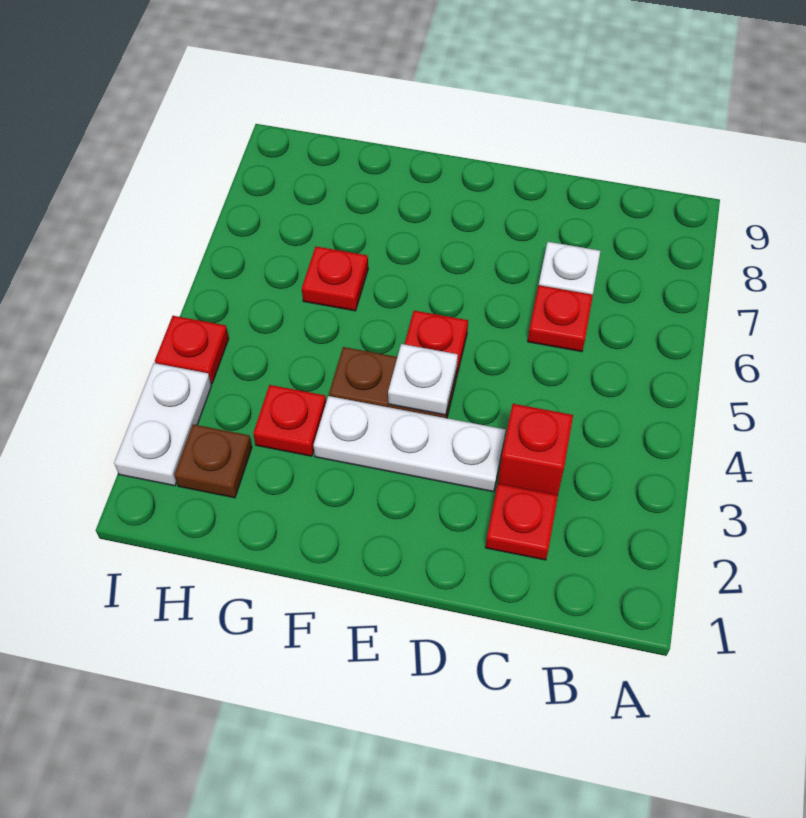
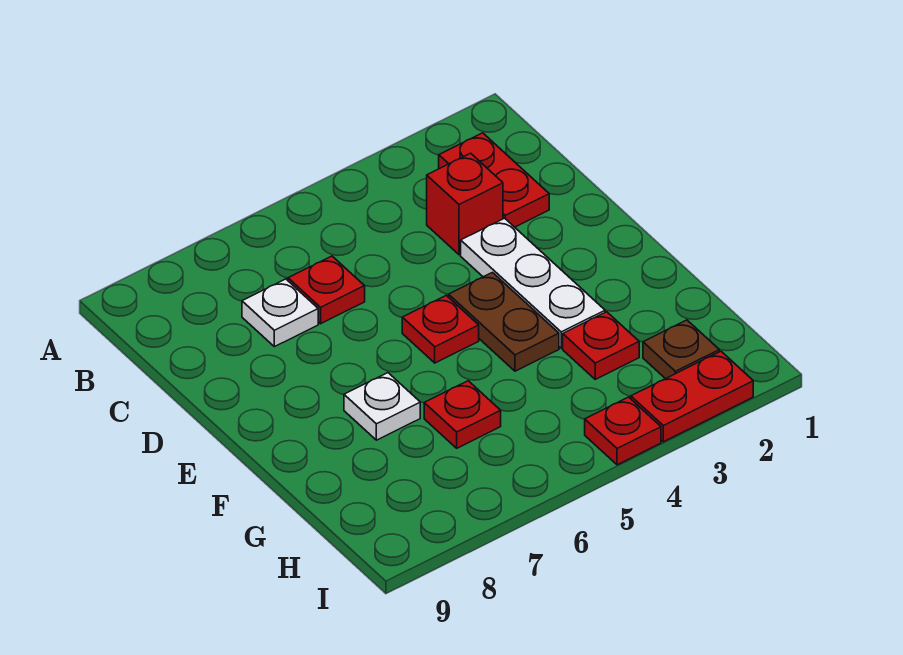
red 1x1 plate [485,484,558,560] -> red 1x2 plate [439,133,549,227]
white 1x1 plate [388,344,458,415] -> white 1x1 plate moved to [344,373,420,440]
white 1x2 plate [114,363,211,486] -> red 1x2 plate [631,351,753,442]

